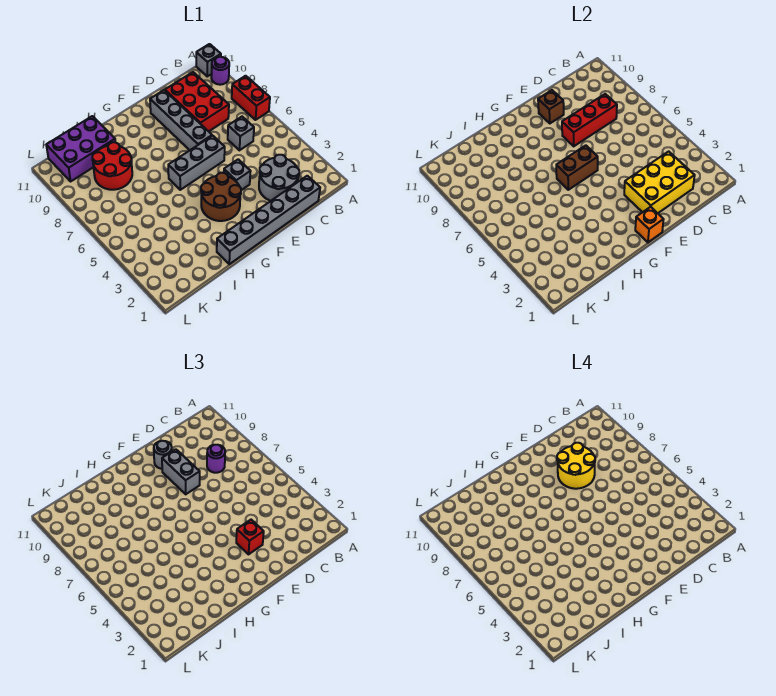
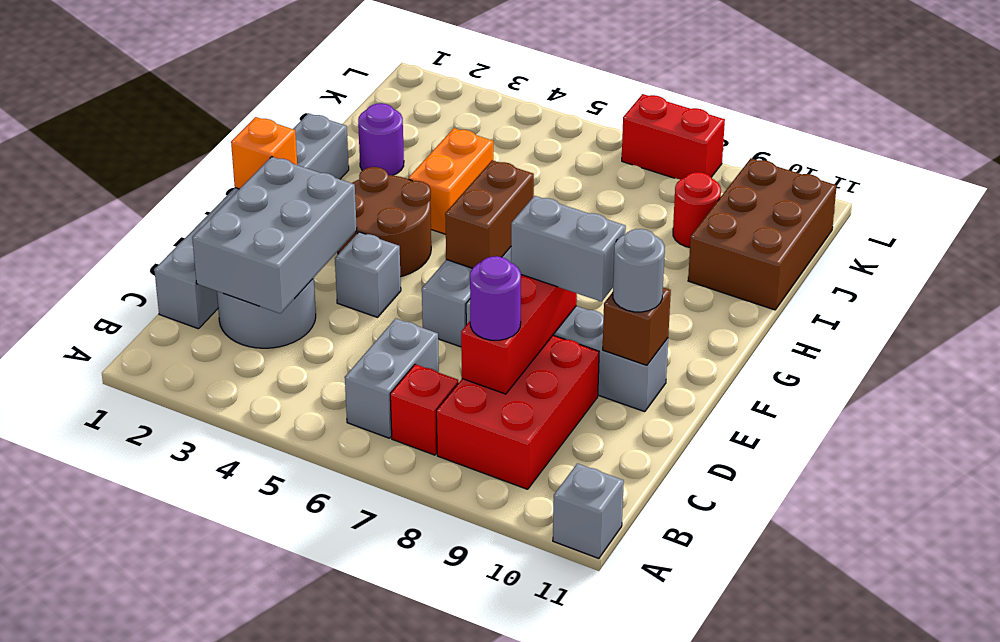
red 1x2 brick [232,76,270,120] -> red 1x2 brick moved to [622,94,725,180]
purple 1x1 round brick [211,57,229,85] -> purple 1x1 round brick moved to [358,103,404,175]
yellow 2x3 brick [624,151,695,213] -> grey 2x3 brick [192,157,357,314]
grey 1x1 brick [228,117,254,150] -> grey 1x2 brick [345,318,439,438]
red 2x3 brick [165,72,229,131] -> red 2x3 brick turned to [436,335,599,489]
yellow 2x2 round brick [557,443,595,489] -> none
red 1x1 brick [236,520,264,554] -> red 1x1 brick moved to [390,364,458,455]
none -> orange 1x2 brick [409,128,493,234]
red 2x2 round brick [92,142,132,190] -> red 1x1 round brick [673,172,721,247]
purple 2x3 brick [46,116,115,181] -> brown 2x3 brick [688,158,837,310]

